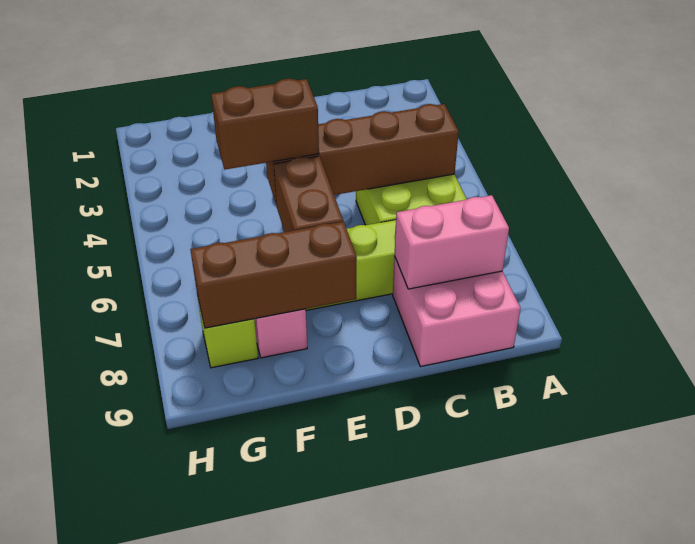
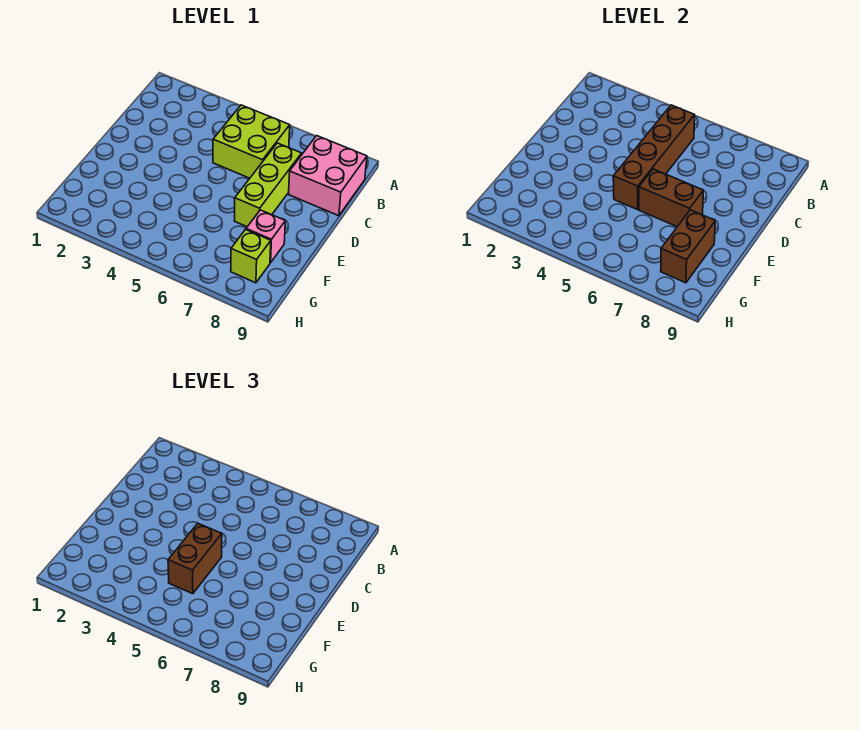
pink 1x2 brick [395,195,509,289] -> none
brown 1x3 brick [190,221,357,328] -> brown 1x2 brick [661,210,715,283]

